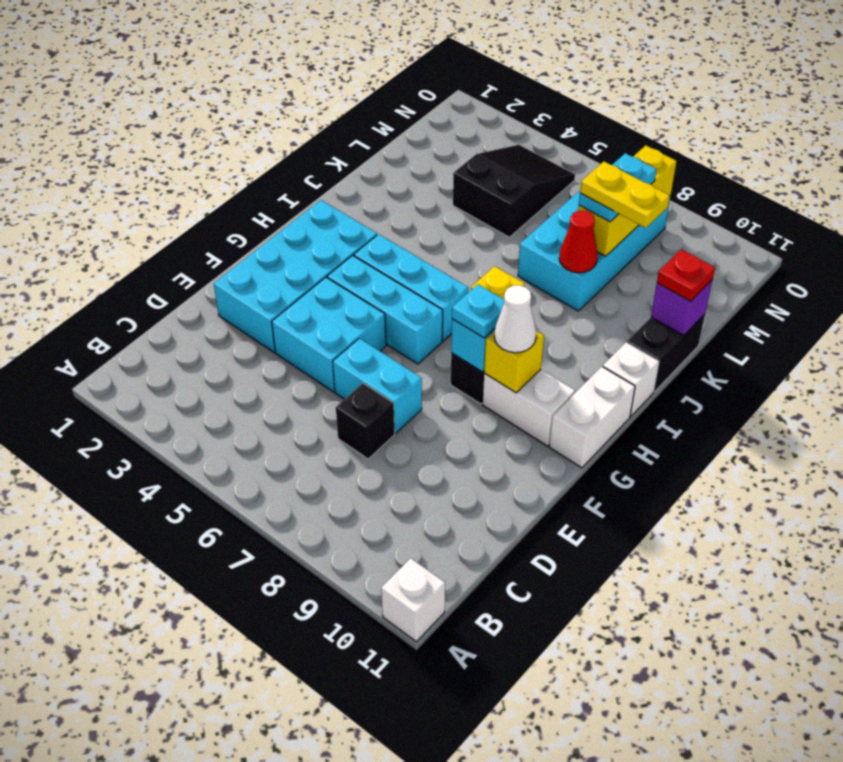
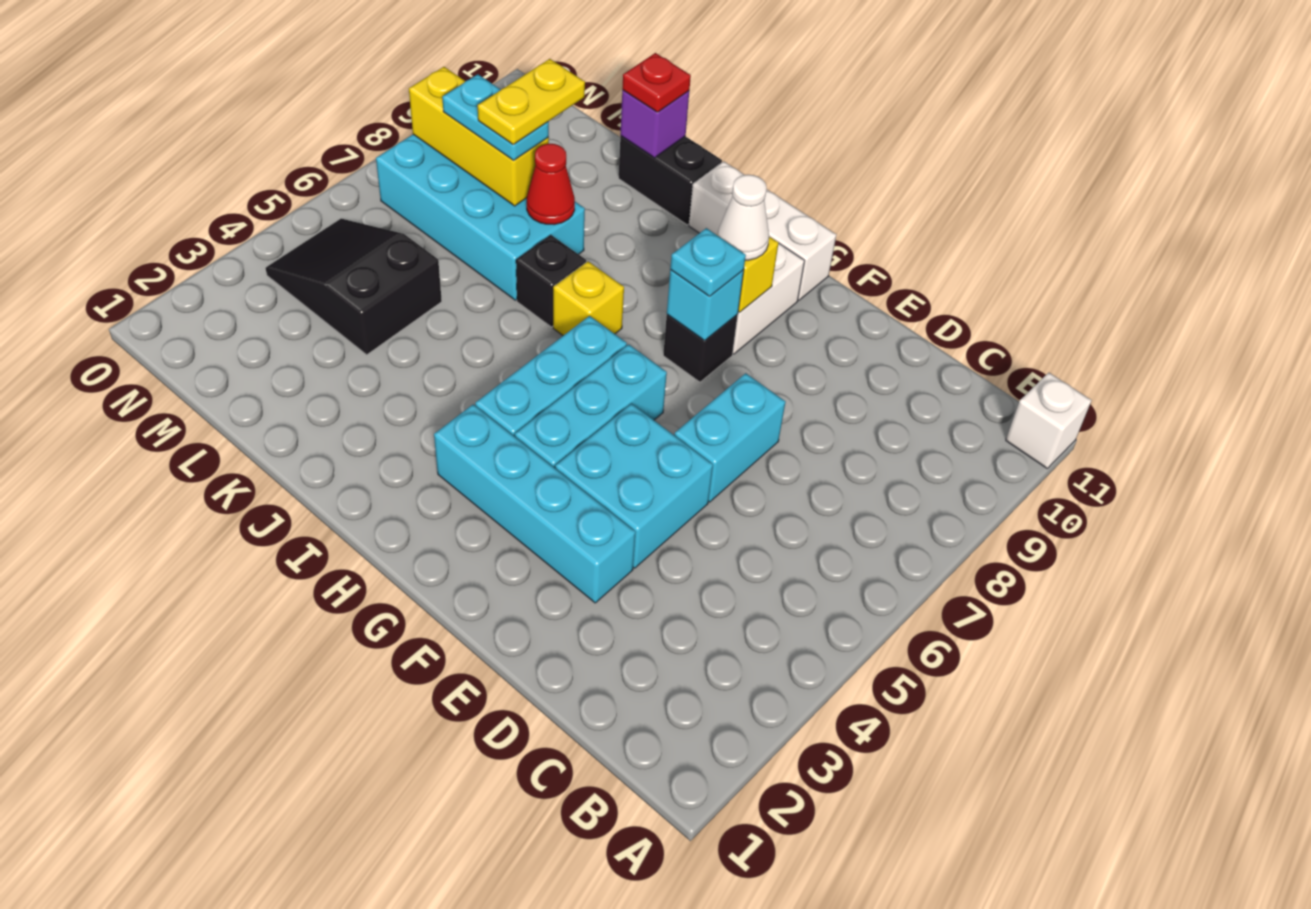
black 1x1 brick [336,383,395,459] -> black 1x1 brick moved to [516,235,586,327]
cyan 2x4 brick [214,200,377,352] -> cyan 1x4 brick [434,404,636,603]

